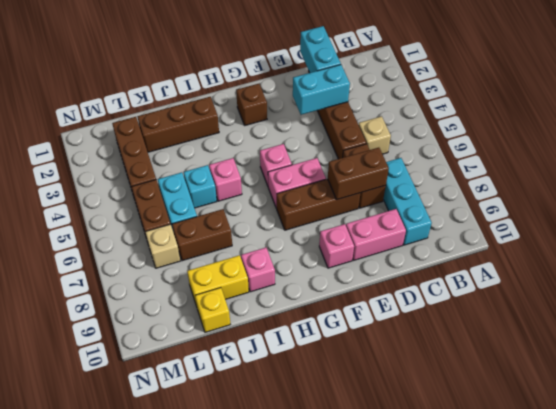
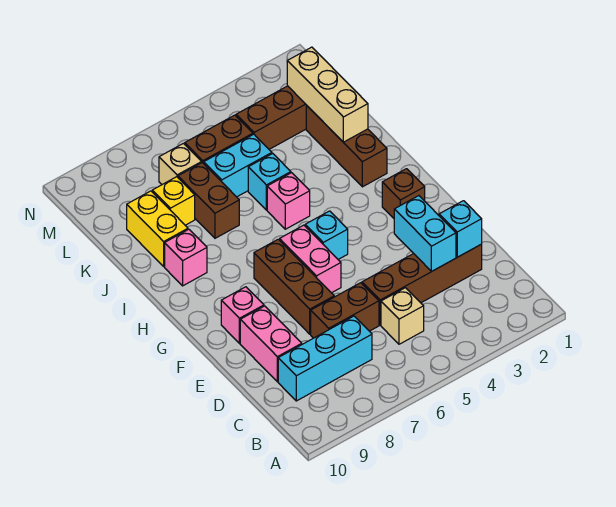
cyan 1x2 brick [300,26,341,73] -> cyan 1x1 brick [439,201,482,257]
brown 1x2 brick [328,148,389,200] -> none
pink 1x1 brick [260,144,292,186] -> cyan 1x1 brick [305,211,348,259]
none -> tan 1x3 brick [287,47,368,142]
yellow 1x1 brick [195,288,230,332] -> yellow 1x1 brick moved to [152,177,195,225]

